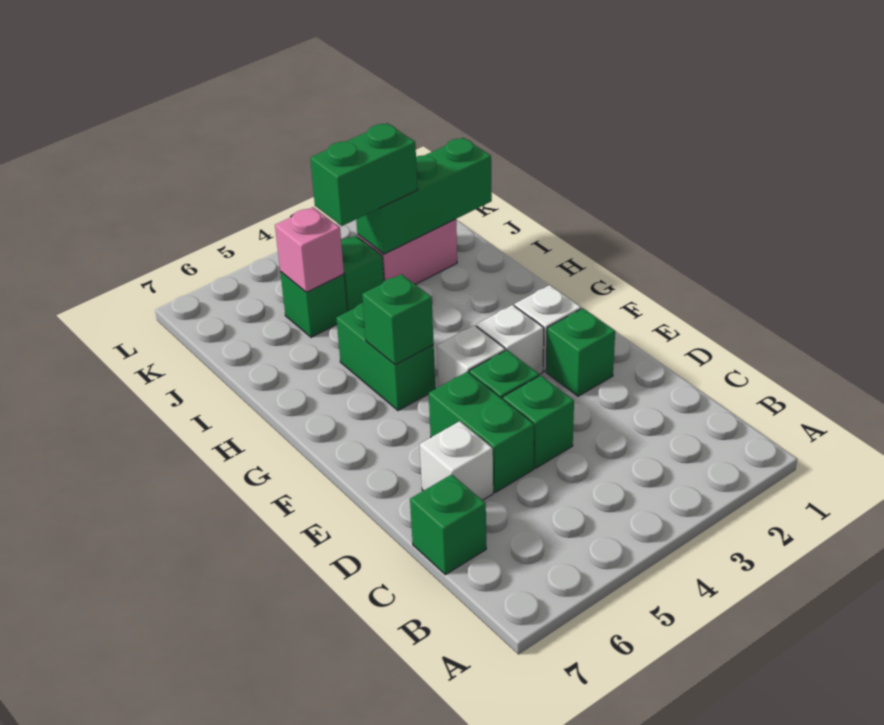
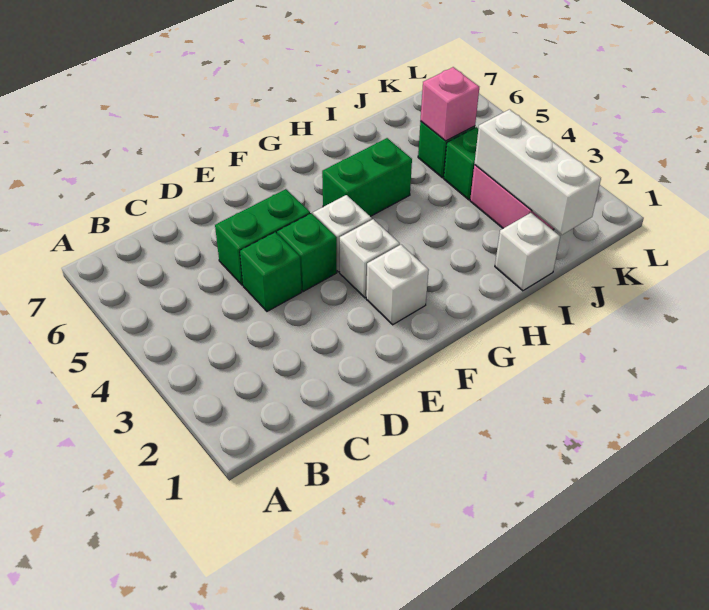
green 1x1 brick [410,474,486,575] -> none
white 1x1 brick [420,421,493,500] -> white 1x1 brick moved to [495,213,560,291]
green 1x1 brick [546,308,615,396] -> none
green 1x1 brick [362,274,434,365] -> none
green 1x3 brick [356,138,492,254] -> white 1x3 brick [474,109,601,235]
green 1x2 brick [310,123,418,226] -> none

